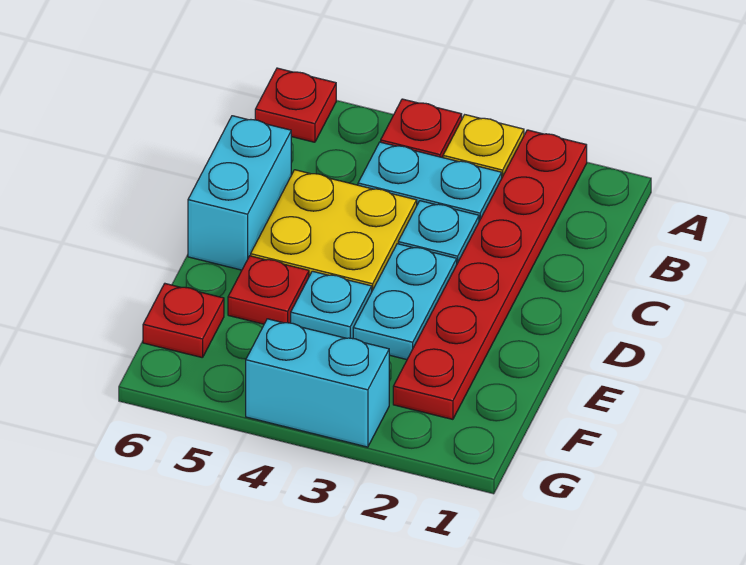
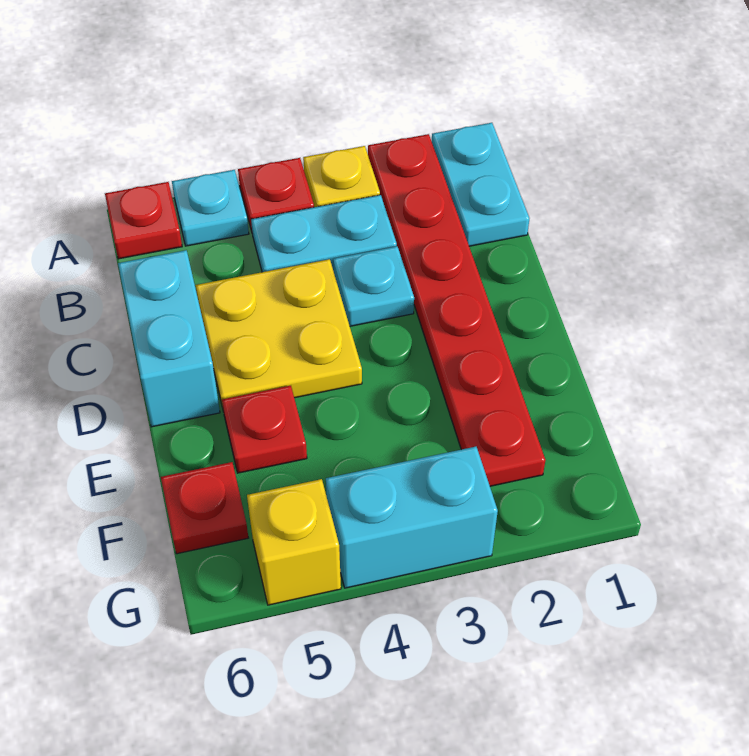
cyan 1x2 plate [353,244,457,360] -> cyan 1x2 plate moved to [432,123,529,246]
cyan 1x1 plate [291,271,372,339] -> cyan 1x1 plate moved to [172,170,249,246]
none -> yellow 1x1 brick [247,479,341,605]

